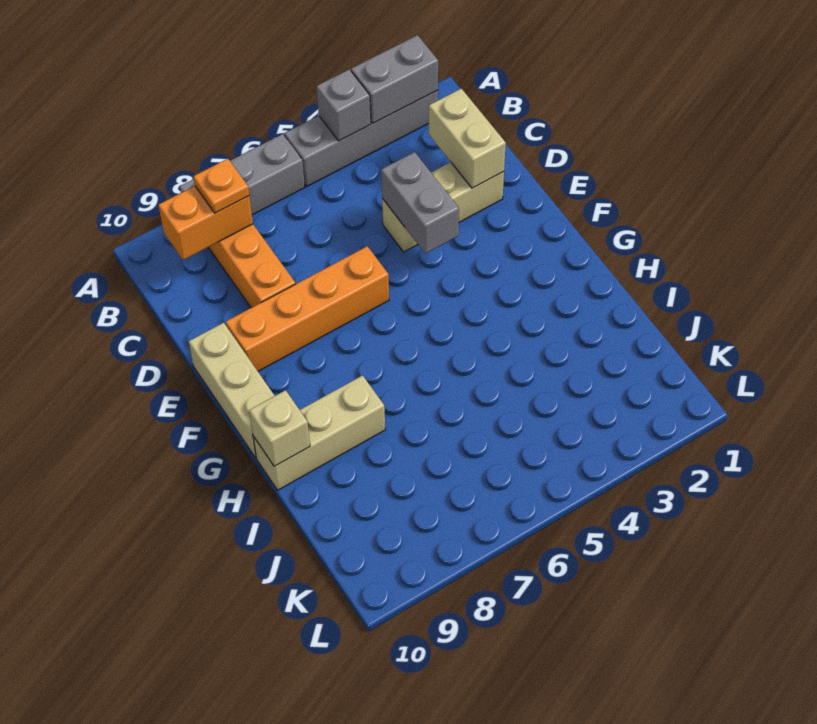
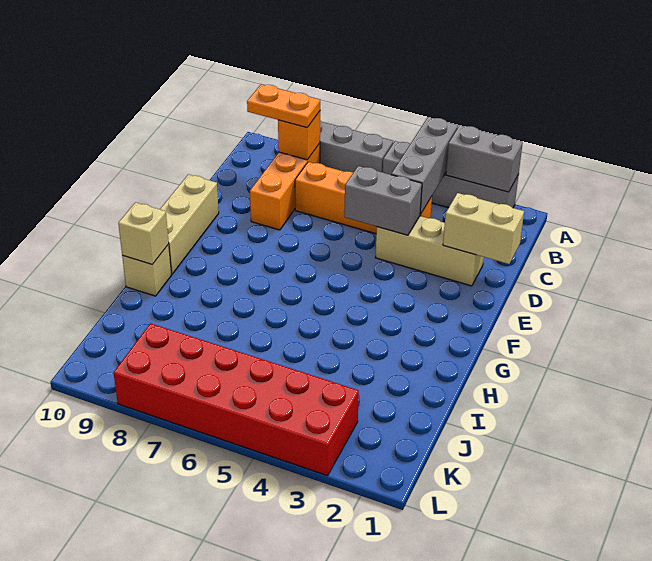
grey 1x1 brick [317,69,371,141] -> grey 1x3 brick [391,117,458,215]
orange 1x2 brick [158,186,253,260] -> orange 1x1 brick [278,111,320,160]
orange 1x1 plate [193,159,249,213] -> orange 1x2 plate [247,84,320,128]
tan 1x2 brick [429,89,506,188] -> tan 1x2 brick turned to [443,193,524,264]
grey 1x2 brick [381,152,459,254] -> grey 1x2 brick turned to [344,166,422,235]
orange 1x4 brick [226,246,389,371] -> orange 1x4 brick moved to [295,162,432,234]
tan 1x3 brick [253,376,385,490] -> tan 1x1 brick [122,244,172,296]
none -> red 2x6 brick [113,323,359,476]

